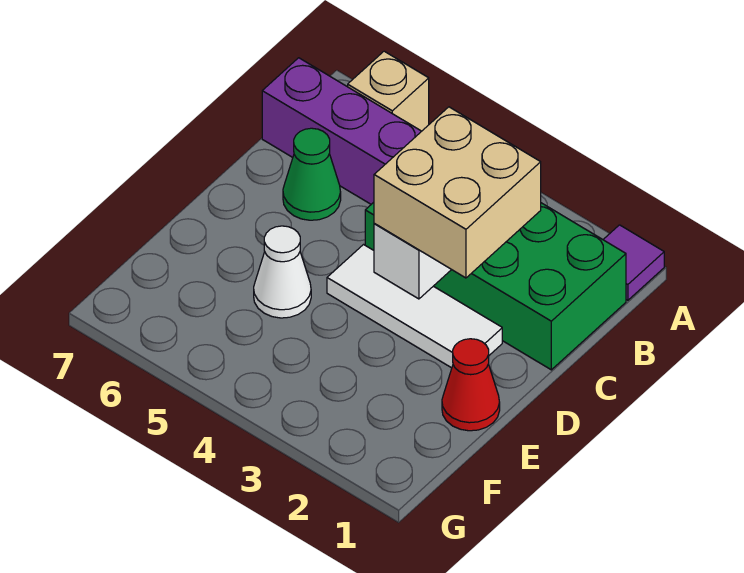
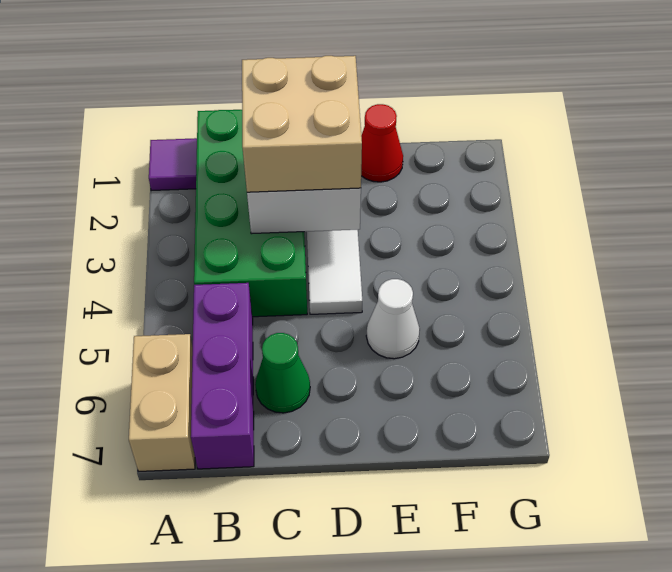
tan 1x1 brick [348,51,429,131] -> tan 1x2 brick [129,334,195,471]

